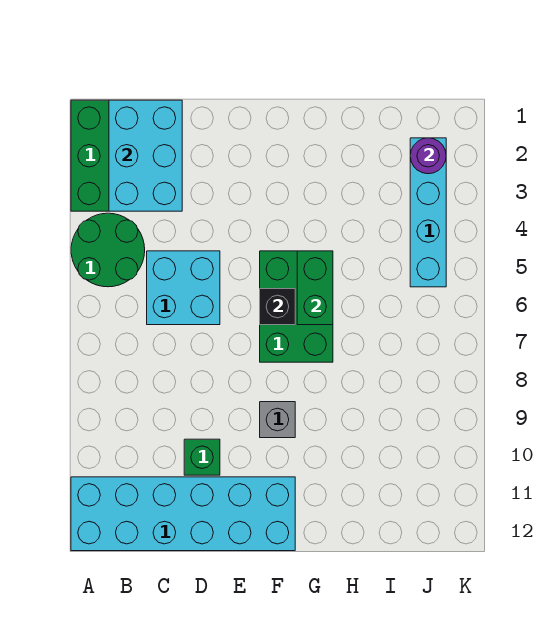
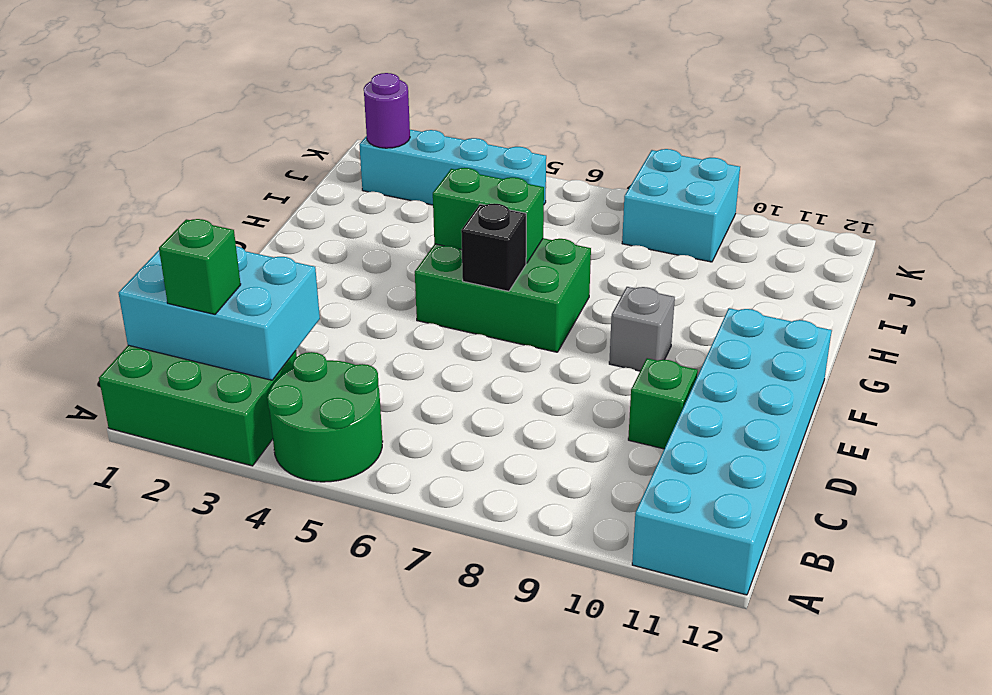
none -> green 1x1 brick [159,219,241,314]
cyan 2x2 brick [147,251,220,325] -> cyan 2x2 brick moved to [622,149,740,262]

